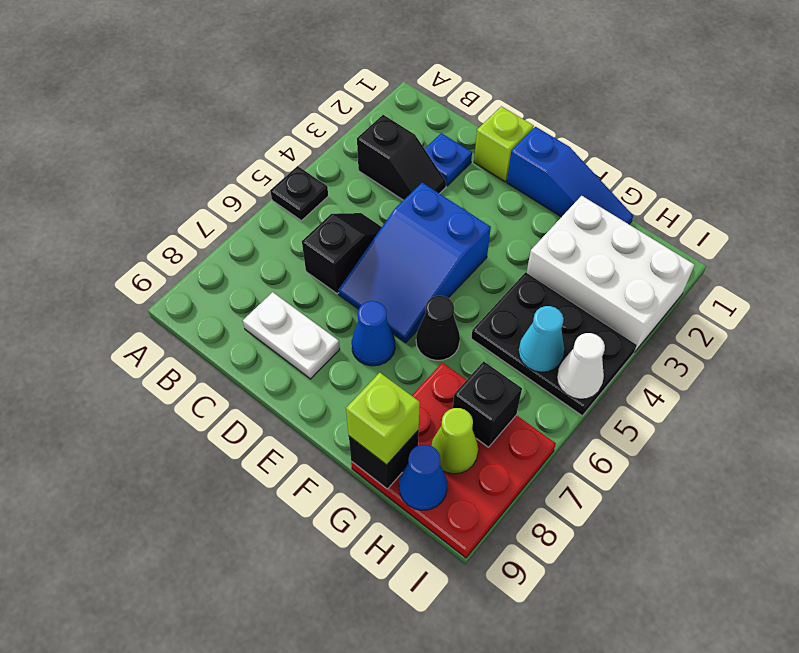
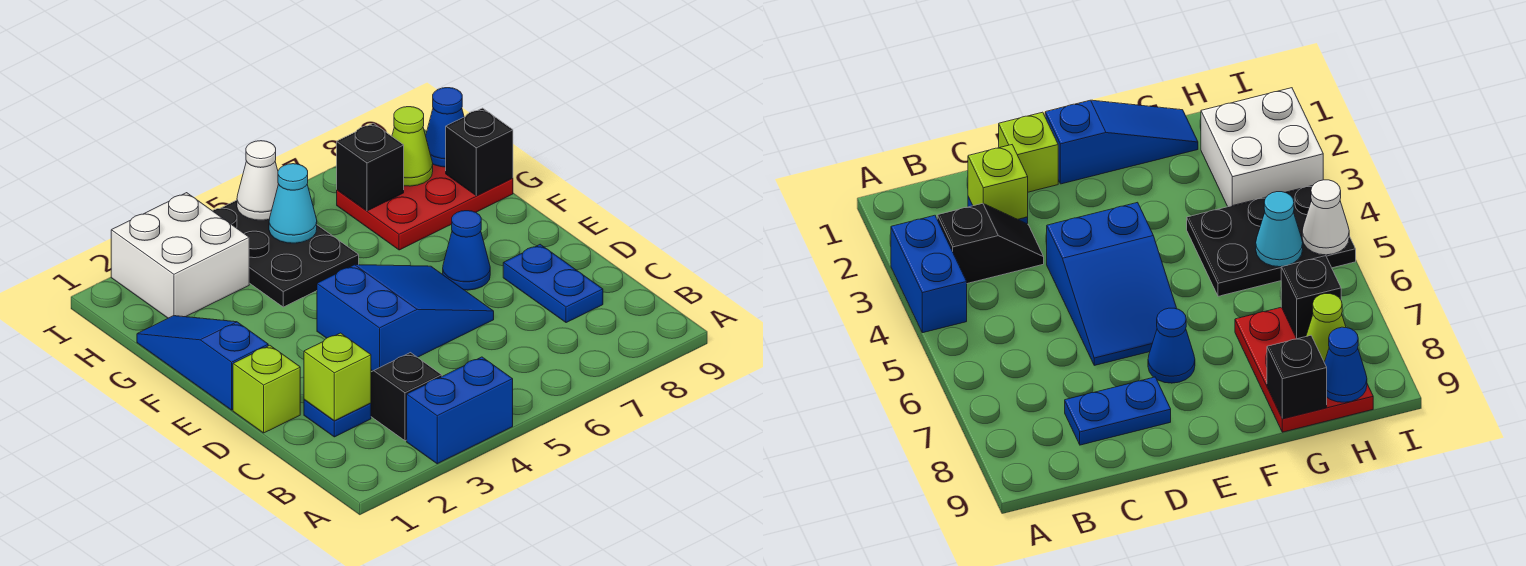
none -> blue 1x2 brick [407,357,513,464]
black 1x1 plate [270,166,328,221] -> none
black 1x2 slope [302,213,382,294] -> none
white 1x2 plate [243,292,340,379] -> blue 1x2 plate [503,244,603,323]
black 1x1 cone [416,296,460,360] -> none
white 2x3 brick [526,196,694,352] -> white 2x2 brick [111,193,249,318]
red 3x3 plate [351,363,556,558] -> red 2x3 plate [337,164,513,250]
lime 1x1 brick [346,373,420,465] -> lime 1x1 brick moved to [304,333,371,421]

